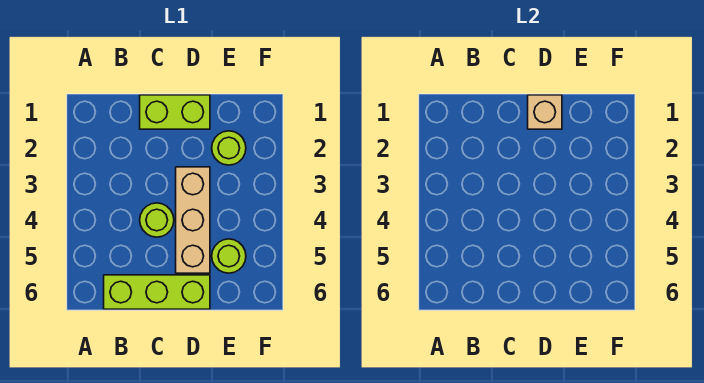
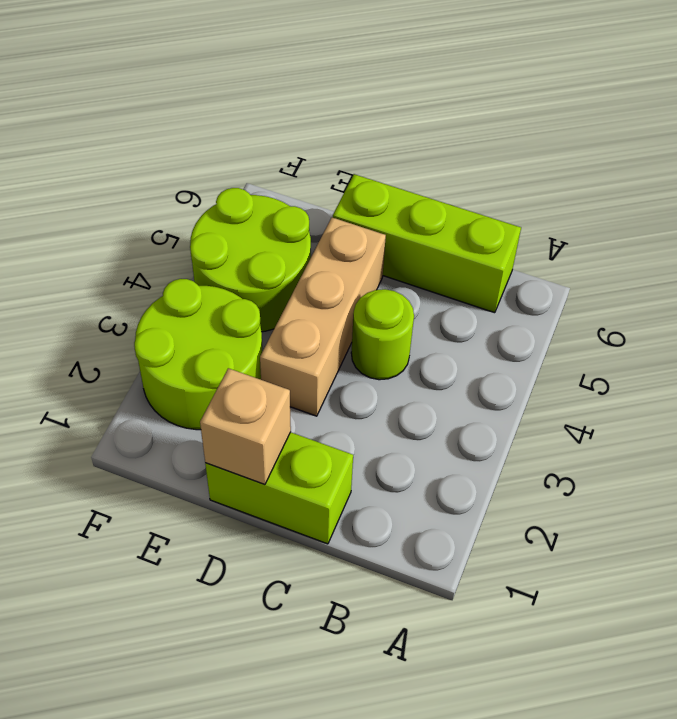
lime 1x1 round brick [212,131,246,165] -> lime 2x2 round brick [134,279,262,430]
lime 1x1 round brick [212,239,246,273] -> lime 2x2 round brick [190,188,311,332]

